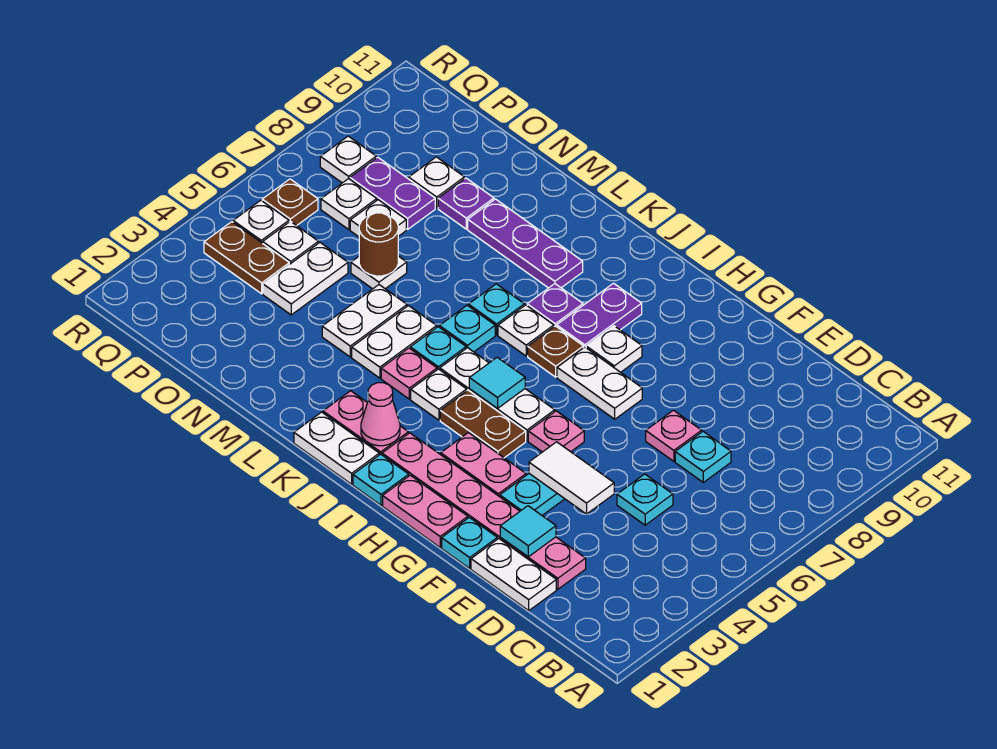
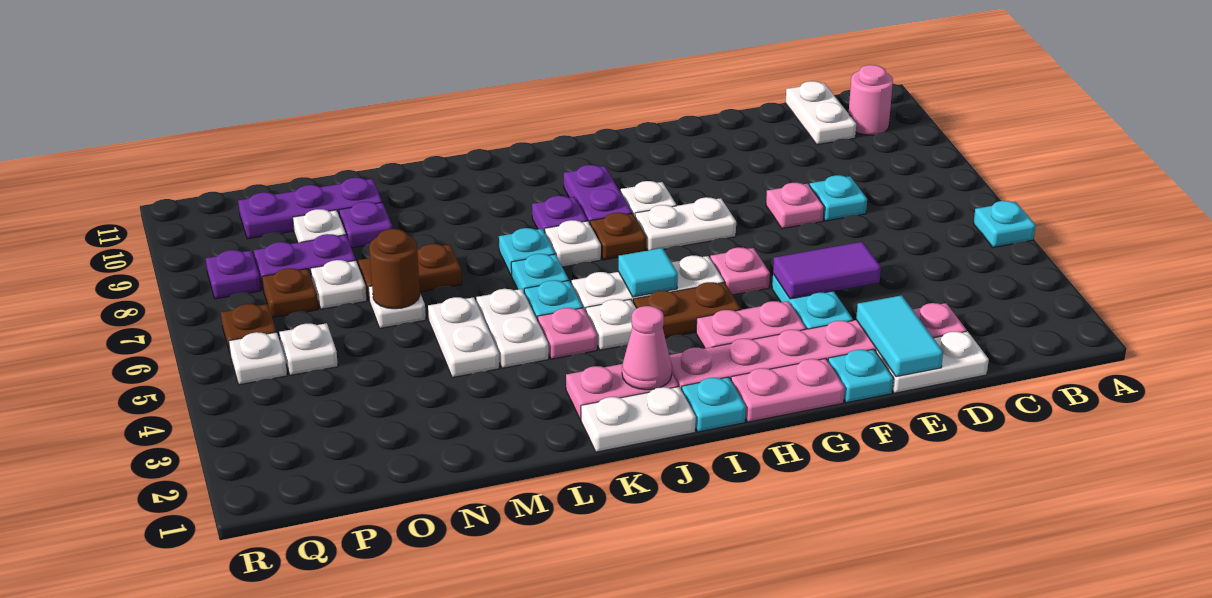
none -> pink 1x1 round brick [849,65,893,135]
cyan 1x1 plate [617,474,673,525] -> cyan 1x1 plate moved to [973,201,1036,247]
cyan 1x1 tile [500,506,556,557] -> cyan 1x2 tile [856,295,943,377]
white 1x2 tile [529,442,614,514] -> purple 1x2 tile [773,242,881,299]
purple 1x3 plate [468,199,583,288] -> purple 1x3 plate moved to [238,178,382,239]
white 1x2 plate [263,243,348,315] -> white 1x2 plate moved to [785,81,856,145]
brown 1x2 plate [204,222,289,294] -> brown 1x2 plate moved to [358,244,462,299]
white 1x1 plate [321,179,377,230] -> brown 1x1 plate [262,268,318,318]
white 1x1 plate [320,136,376,183] -> purple 1x1 plate [206,250,261,299]

